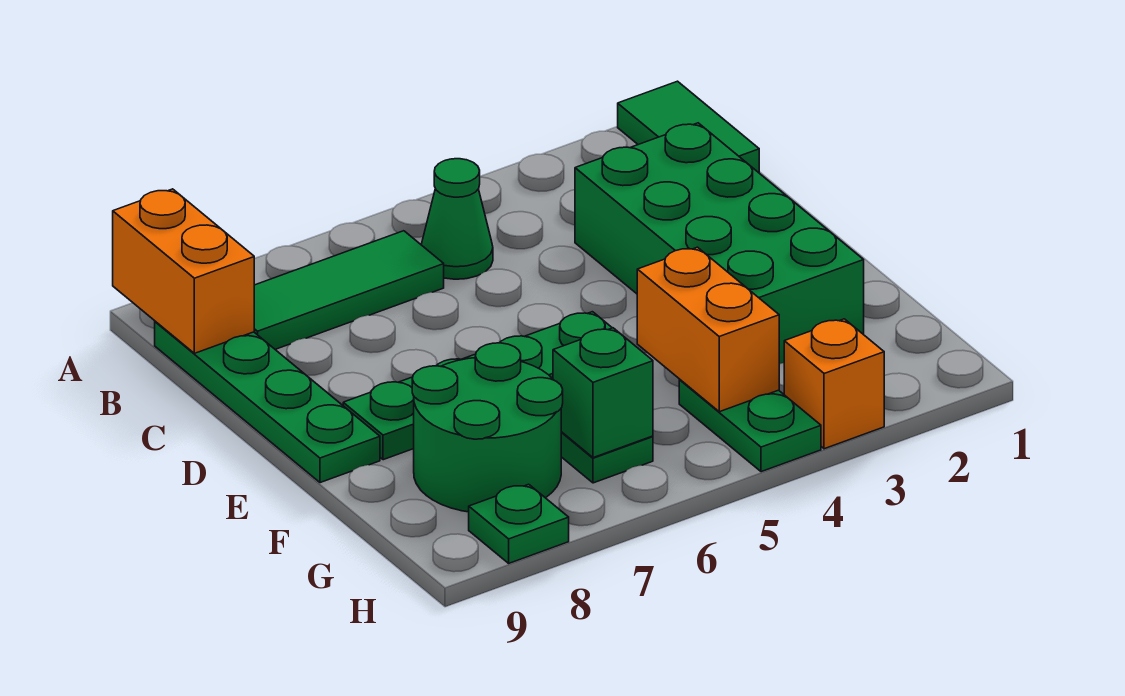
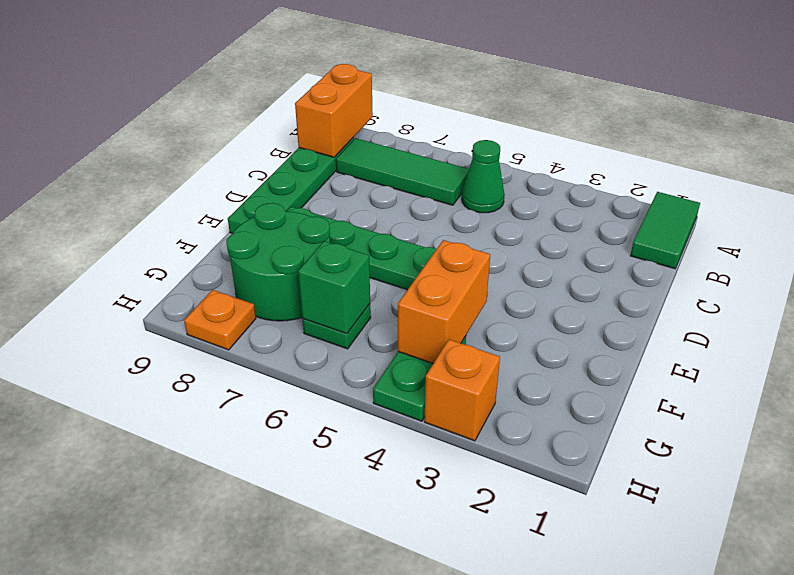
green 2x4 brick [575,123,864,364] -> none
green 1x1 plate [469,484,569,563] -> orange 1x1 plate [184,290,256,350]

